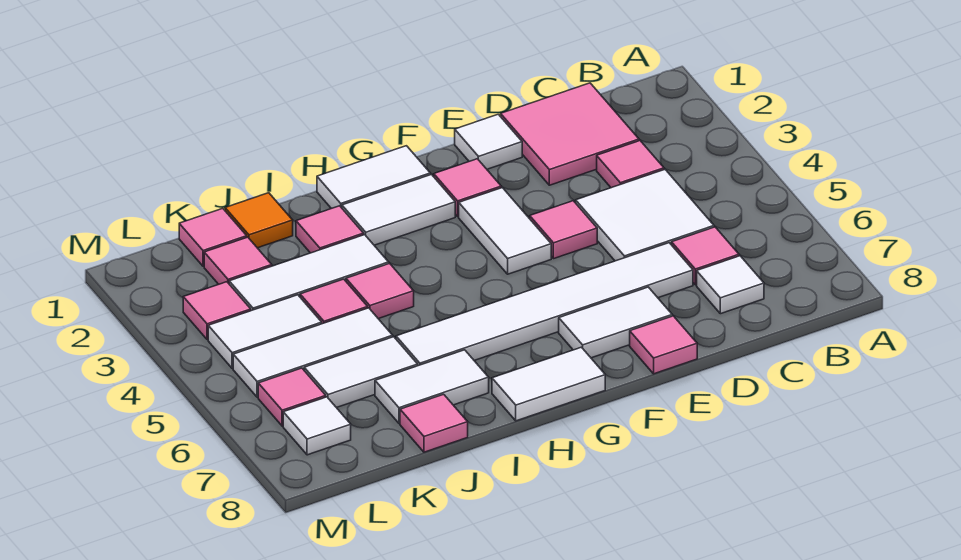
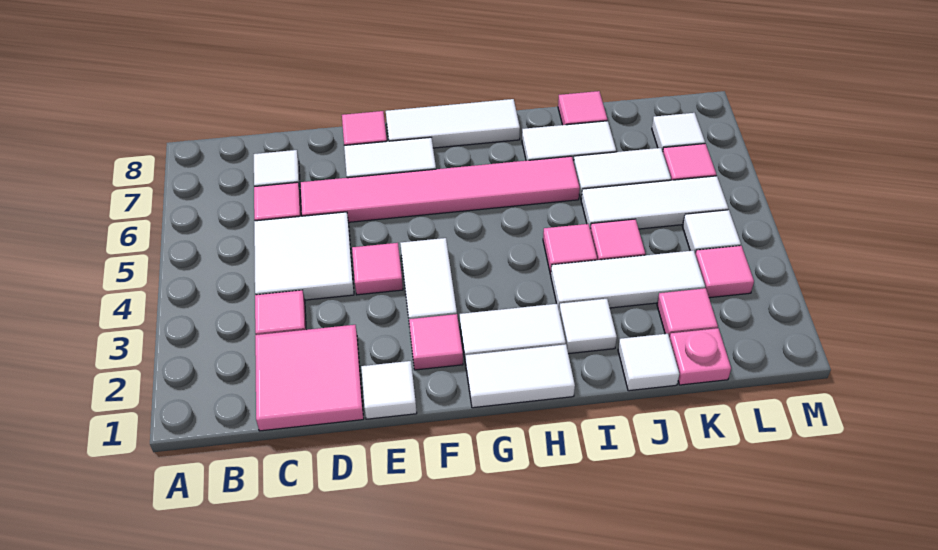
white 1x6 tile [396,243,693,366] -> pink 1x6 tile [300,156,580,222]
white 1x2 tile [492,347,605,421] -> white 1x3 tile [386,99,520,148]
pink 1x1 tile [296,206,364,253] -> white 1x1 tile [559,299,617,354]
orange 1x1 tile [225,193,293,248] -> white 1x1 tile [618,334,679,391]
pink 1x1 tile [179,208,247,266] -> pink 1x1 plate [670,328,731,385]
white 1x2 tile [208,295,322,368] -> white 1x1 tile [682,210,741,254]

